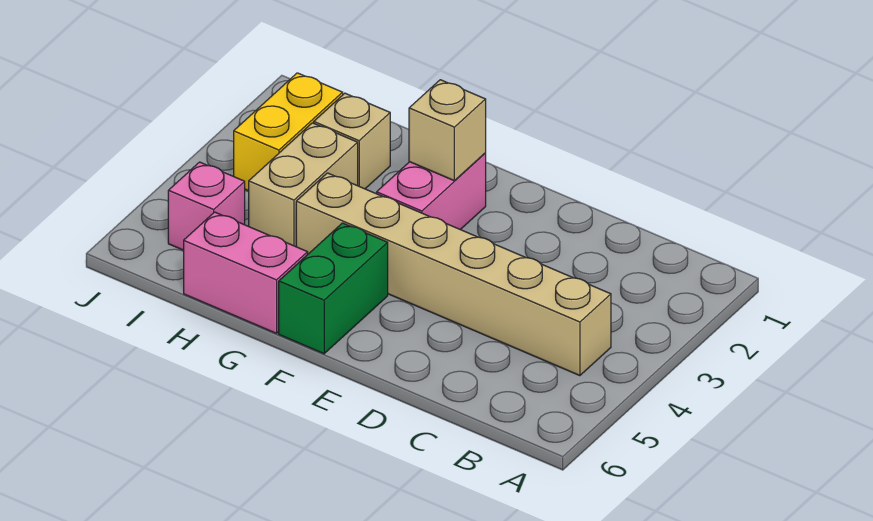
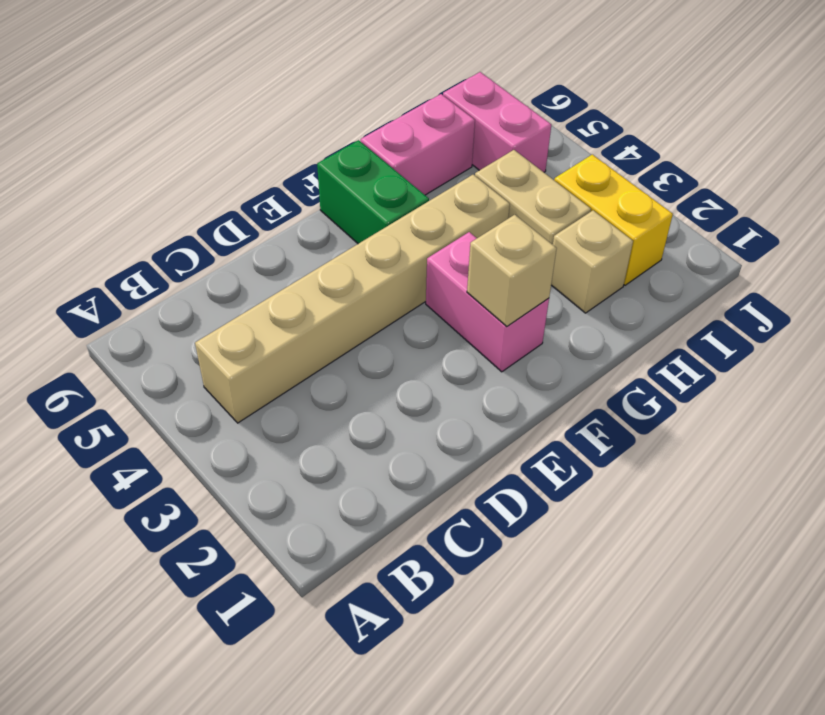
pink 1x1 brick [168,162,245,250] -> pink 1x2 brick [443,72,551,172]

